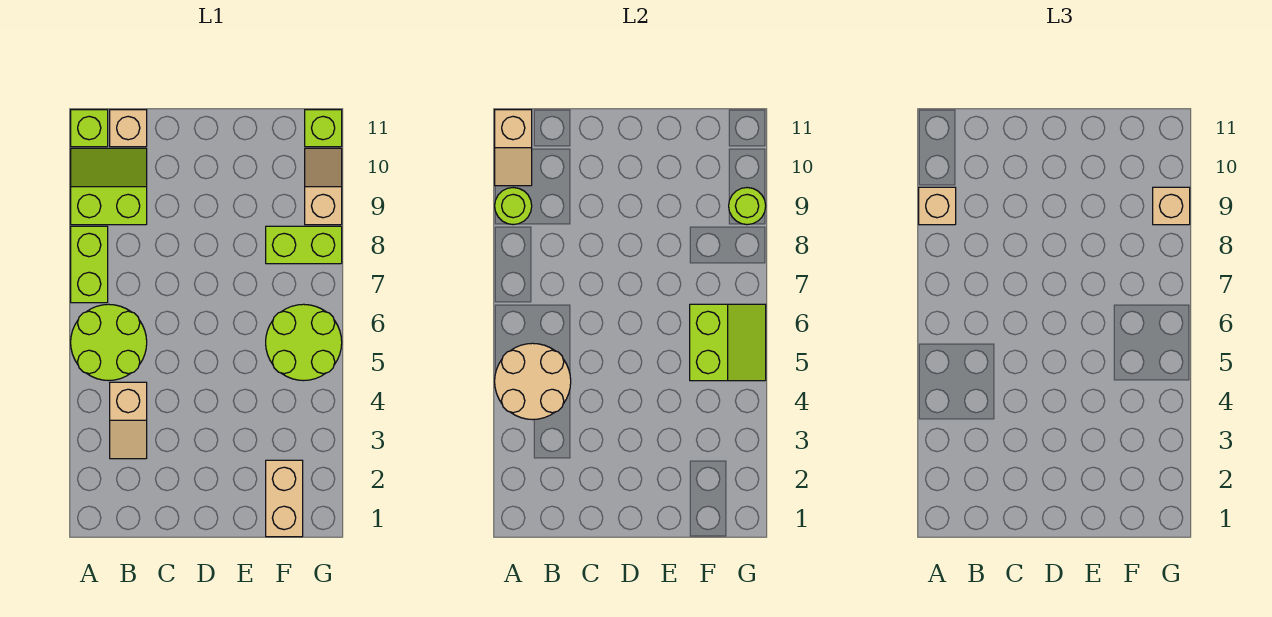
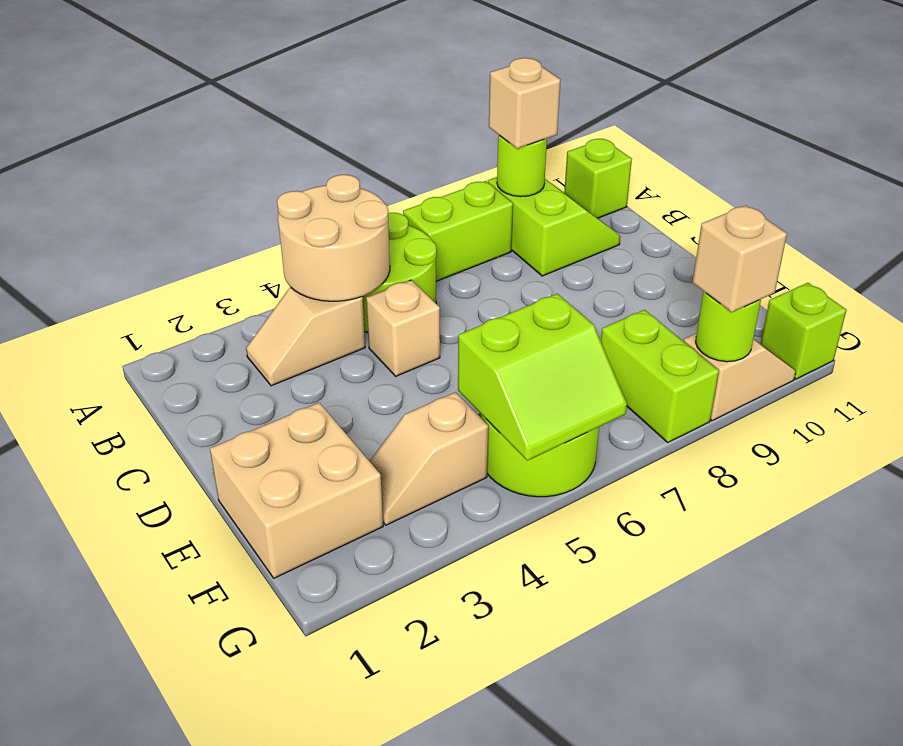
tan 1x2 slope [495,110,532,186] -> tan 1x2 slope moved to [370,392,488,525]
tan 1x1 brick [110,110,147,147] -> tan 1x1 brick moved to [366,280,440,376]
tan 1x2 brick [266,460,303,537] -> tan 2x2 brick [210,403,383,578]

